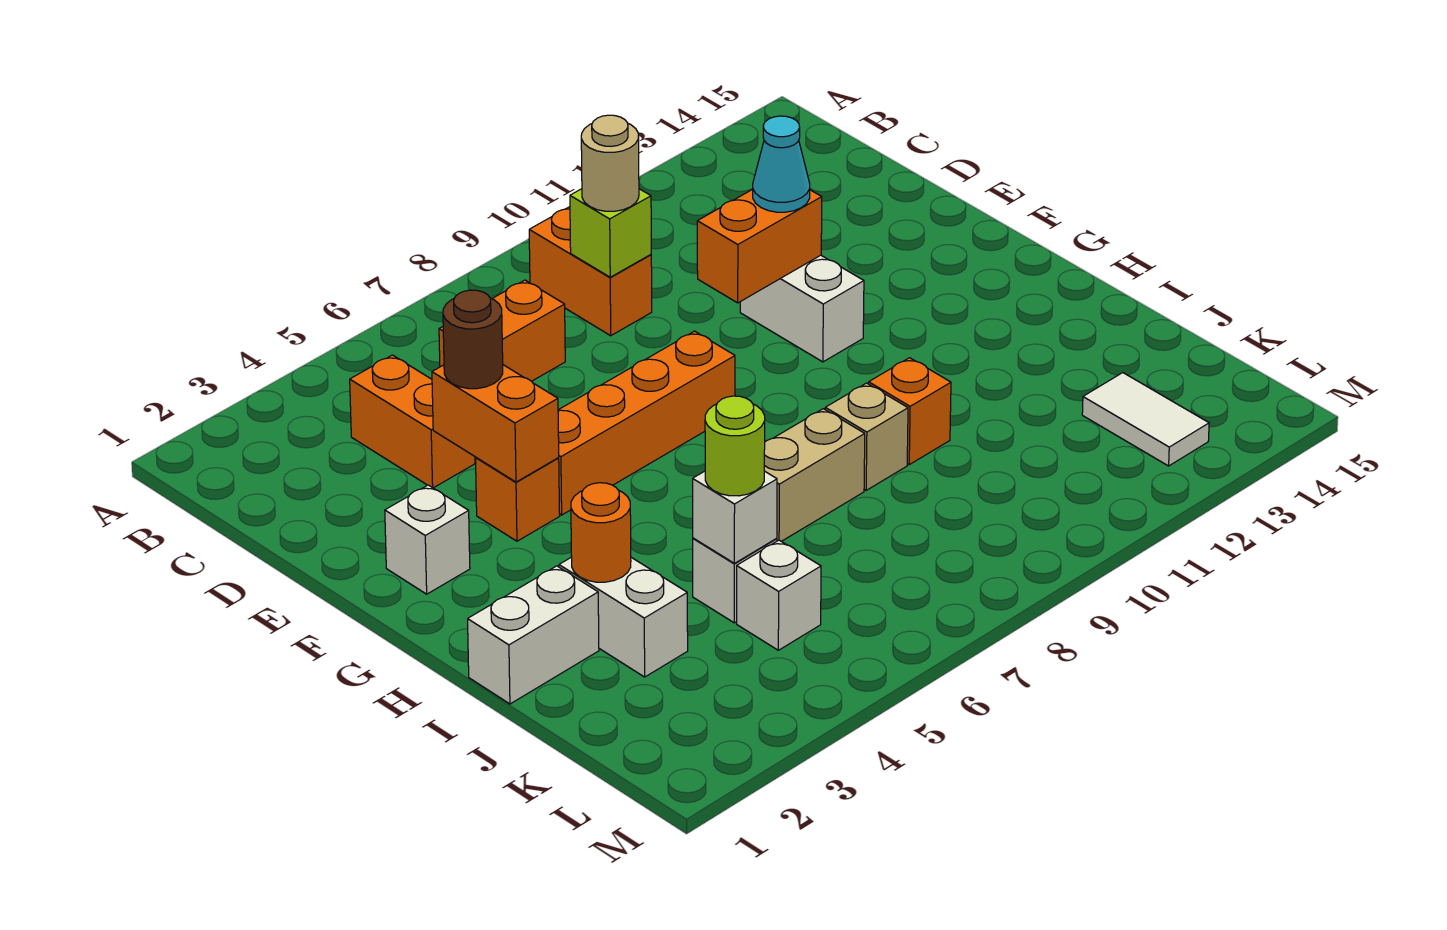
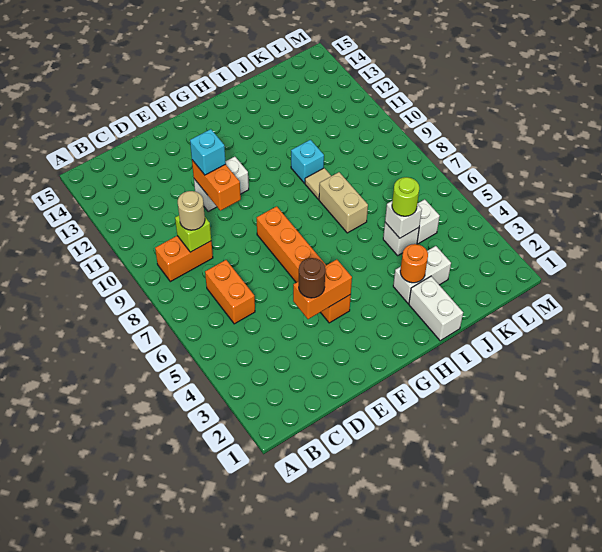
orange 1x2 brick [350,355,475,488] -> none
cyan 1x1 cone [753,116,810,212] -> cyan 1x1 brick [190,129,226,175]
white 1x1 brick [385,485,470,594] -> none
tan 1x1 brick [825,383,908,490] -> tan 1x1 tile [305,168,331,199]
orange 1x1 brick [869,358,951,464] -> cyan 1x1 brick [291,140,324,183]
white 1x2 tile [1082,373,1209,466] -> none

